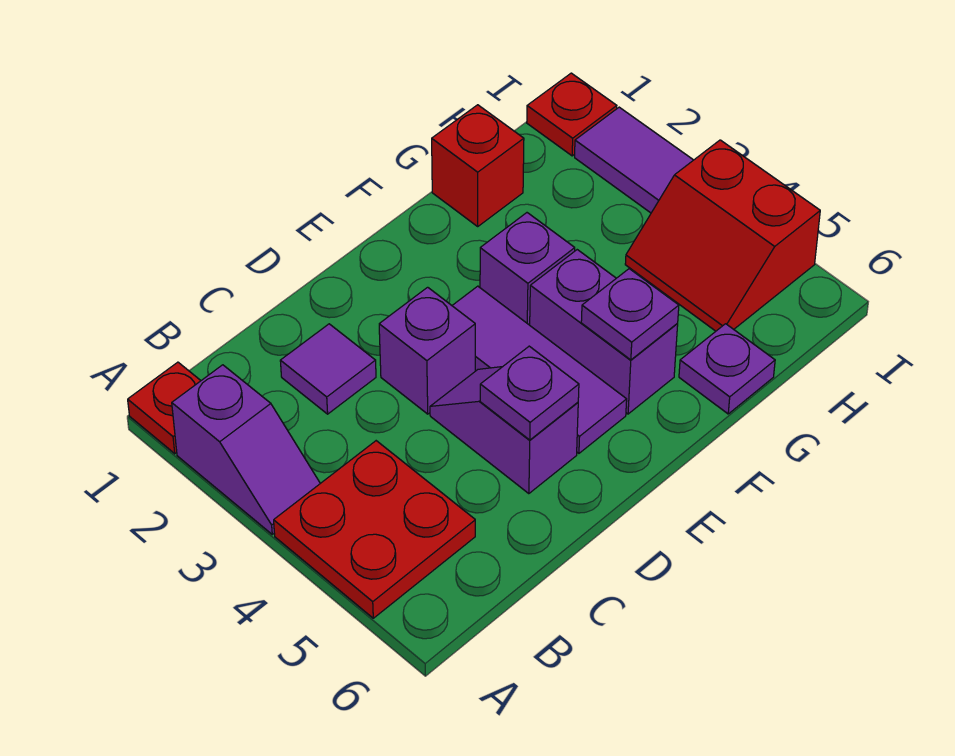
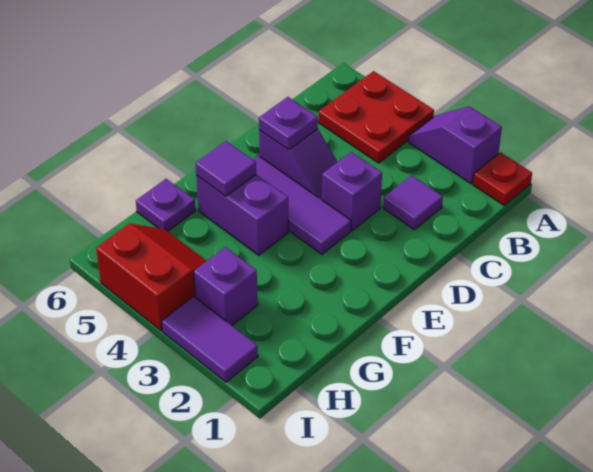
purple 1x1 brick [480,213,575,325] -> purple 1x1 brick moved to [194,247,258,325]
purple 1x1 plate [581,269,679,360] -> purple 1x1 tile [196,141,256,196]
red 1x1 brick [432,105,524,226] -> none
red 1x1 plate [527,73,617,156] -> none

